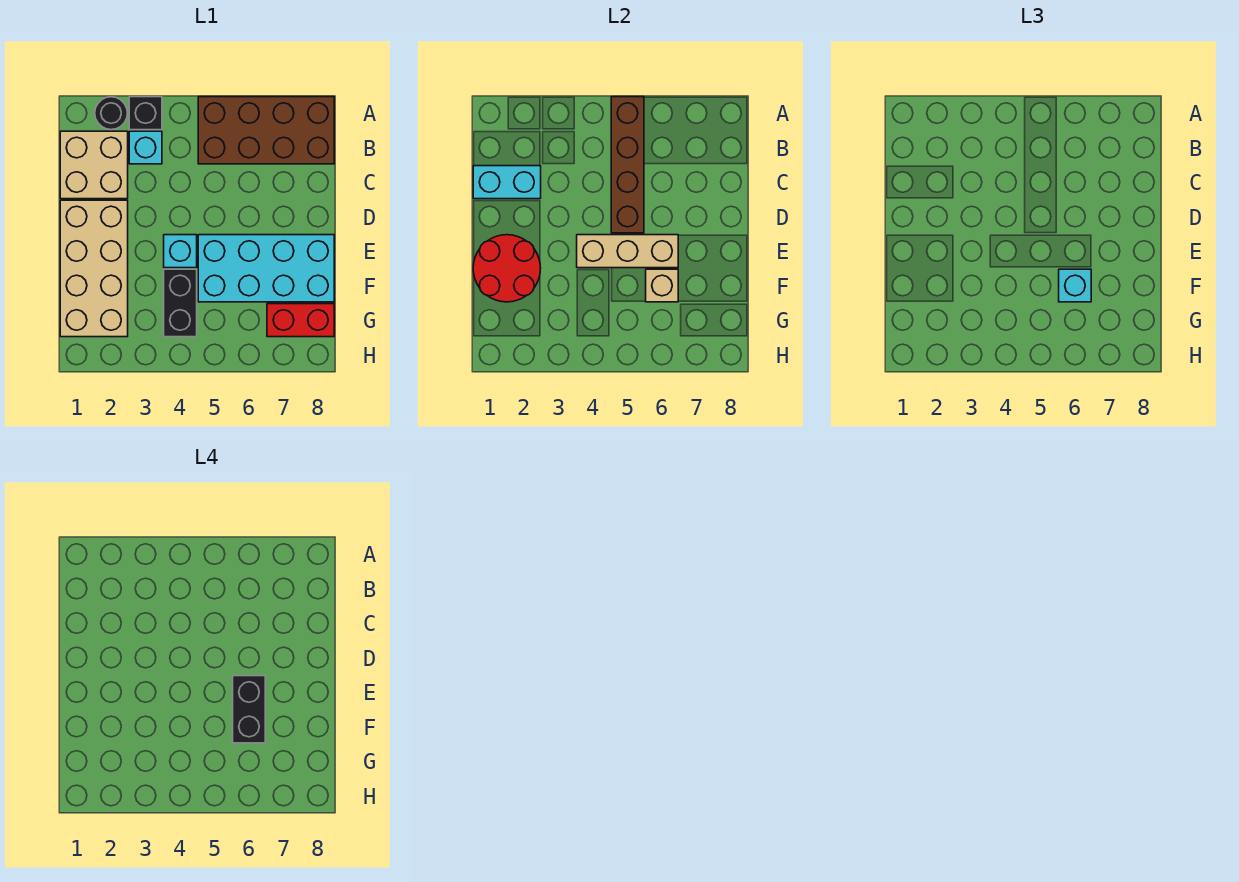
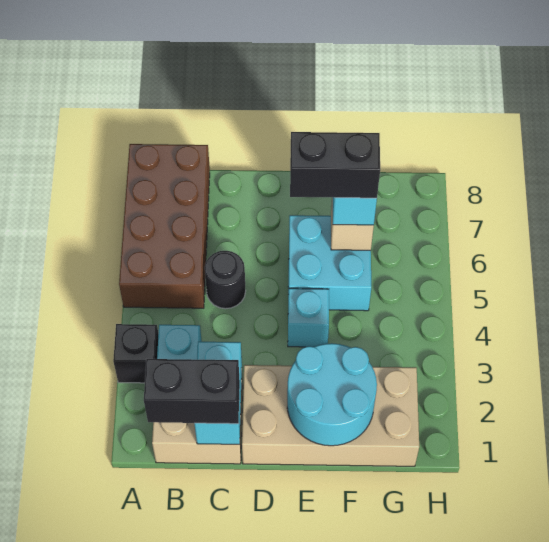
black 1x1 round brick [95,97,127,130] -> black 1x1 round brick moved to [205,251,246,309]
brown 1x4 brick [611,97,644,233] -> none
red 2x2 round brick [473,235,541,302] -> cyan 2x2 round brick [287,343,377,446]
tan 1x3 brick [577,235,678,268] -> none
cyan 2x4 brick [198,235,334,302] -> cyan 2x2 brick [288,215,371,311]
black 1x2 brick [164,269,197,337] -> black 1x2 brick moved to [144,359,240,424]
red 1x2 brick [267,304,334,337] -> none

